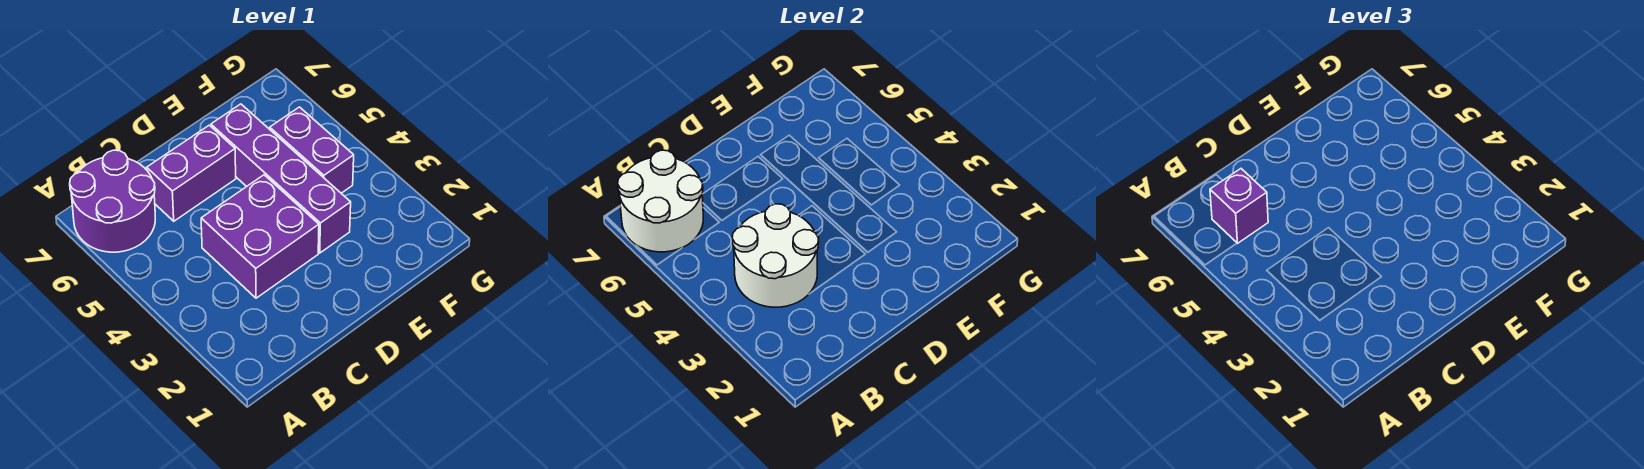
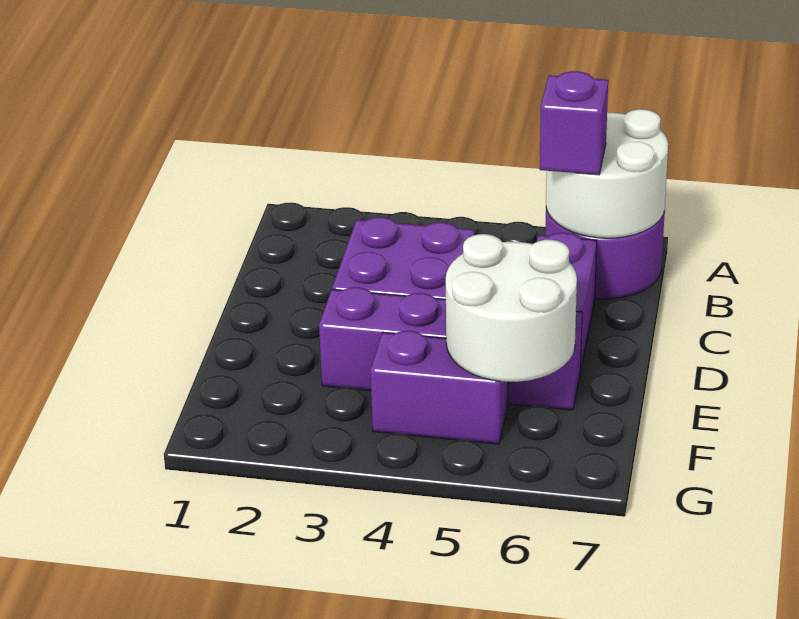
white 2x2 round brick [732,204,819,307] -> white 2x2 round brick moved to [446,234,577,382]

